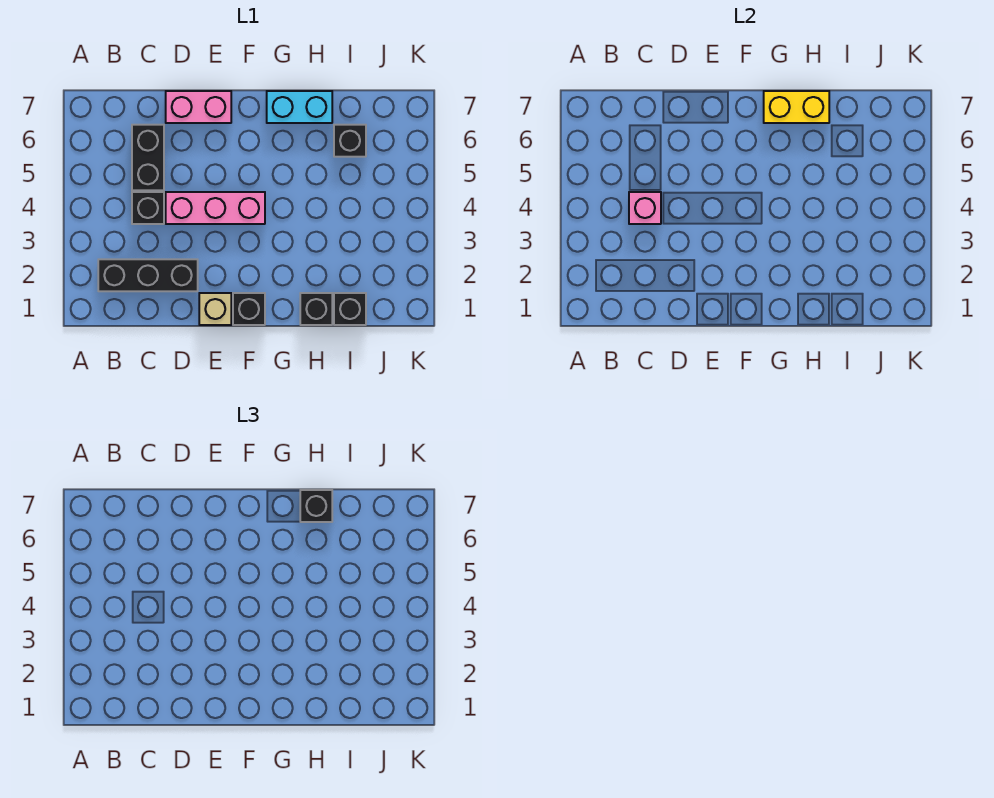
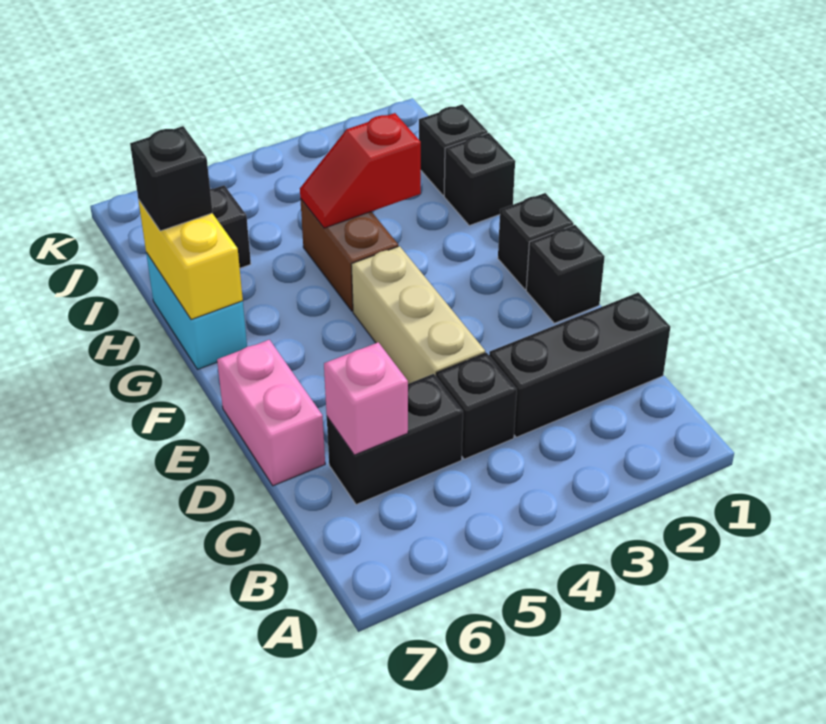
black 1x3 brick [98,259,198,291] -> black 1x3 brick turned to [489,292,670,437]
pink 1x1 brick [629,192,661,224] -> pink 1x1 brick moved to [324,342,408,455]
pink 1x3 brick [166,192,265,224] -> tan 1x3 brick [351,246,485,384]
tan 1x1 brick [199,293,231,325] -> black 1x1 brick [526,225,605,323]
none -> brown 1x2 brick [300,199,398,311]
none -> red 1x2 slope [300,113,421,228]

